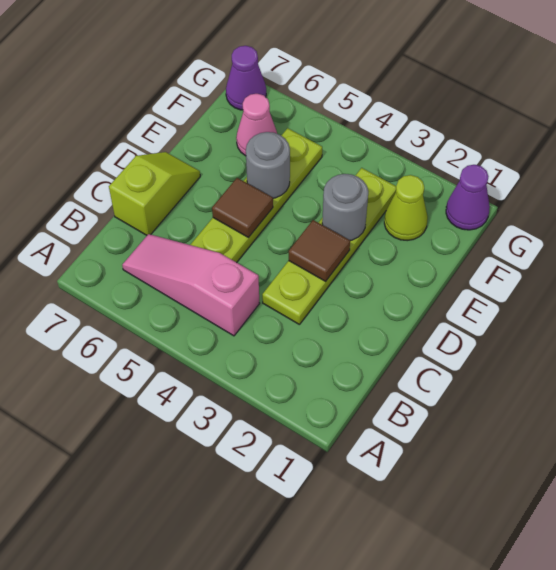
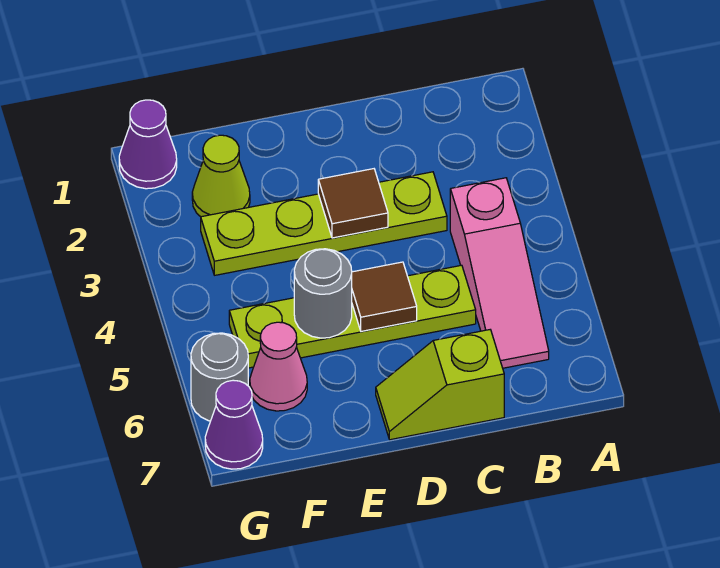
grey 1x1 round brick [322,174,368,241] -> grey 1x1 round brick moved to [191,333,248,421]

